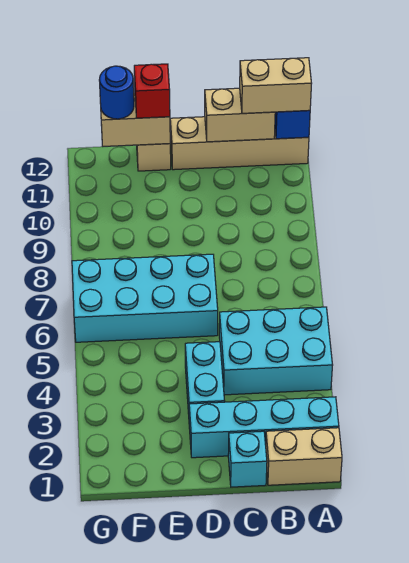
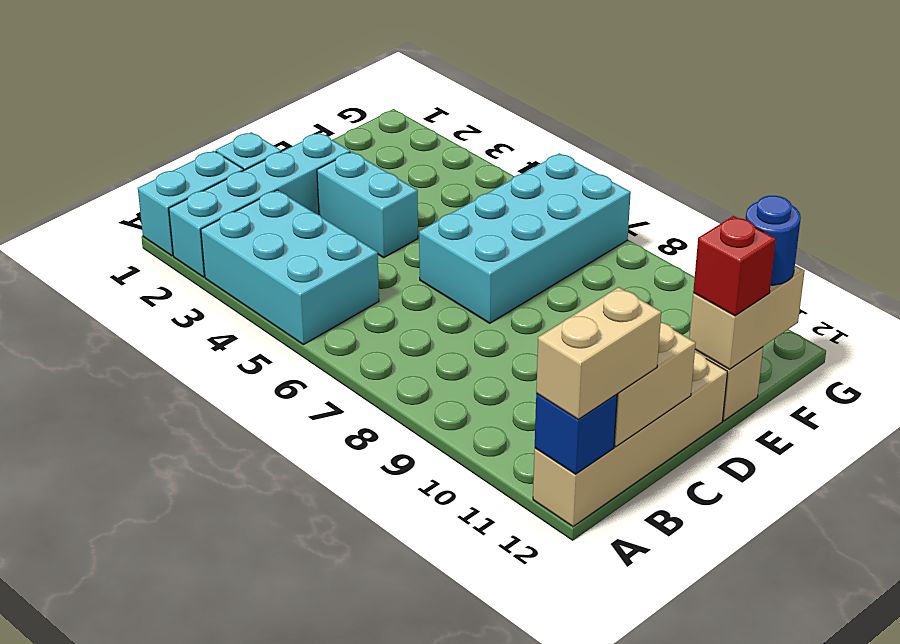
tan 1x2 brick [266,428,342,485] -> cyan 1x2 brick [138,151,244,256]
cyan 2x3 brick [219,307,333,395] -> cyan 2x3 brick turned to [201,190,379,345]

